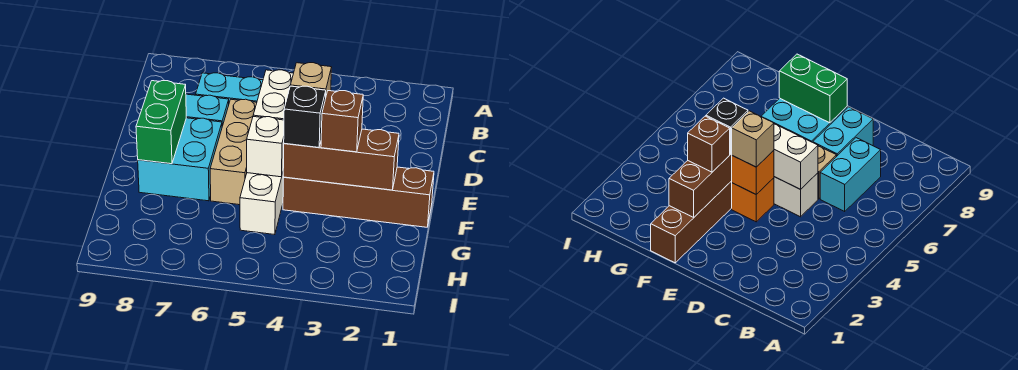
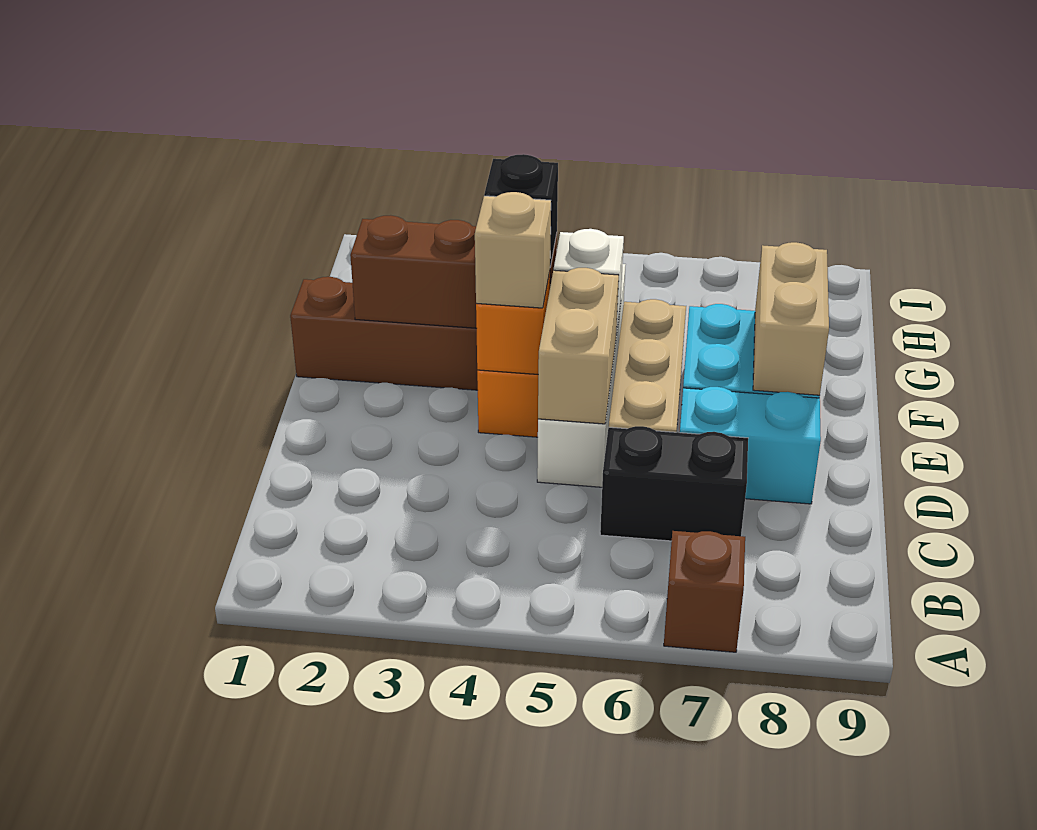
cyan 1x2 brick [196,73,263,102] -> black 1x2 brick [600,426,748,541]
white 1x2 brick [253,70,294,120] -> tan 1x2 brick [538,268,619,424]
green 1x2 brick [136,81,186,164] -> tan 1x2 brick [753,242,829,395]
brown 1x1 brick [321,91,363,152] -> brown 1x1 brick moved to [664,531,745,652]

